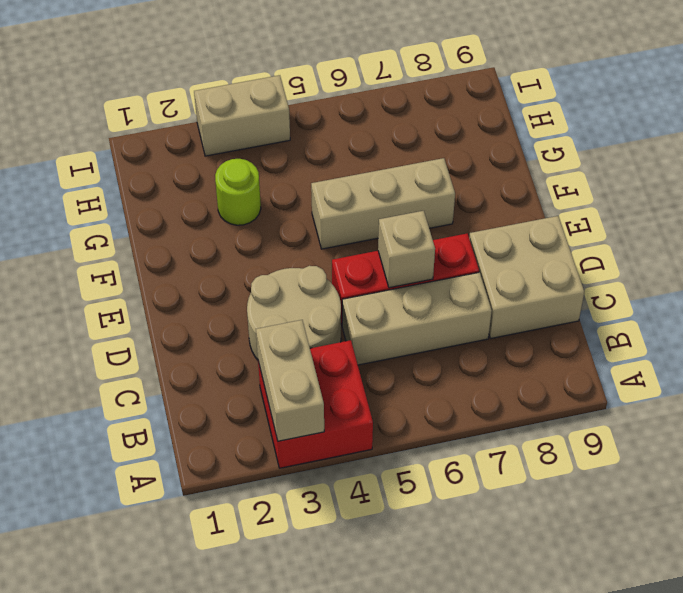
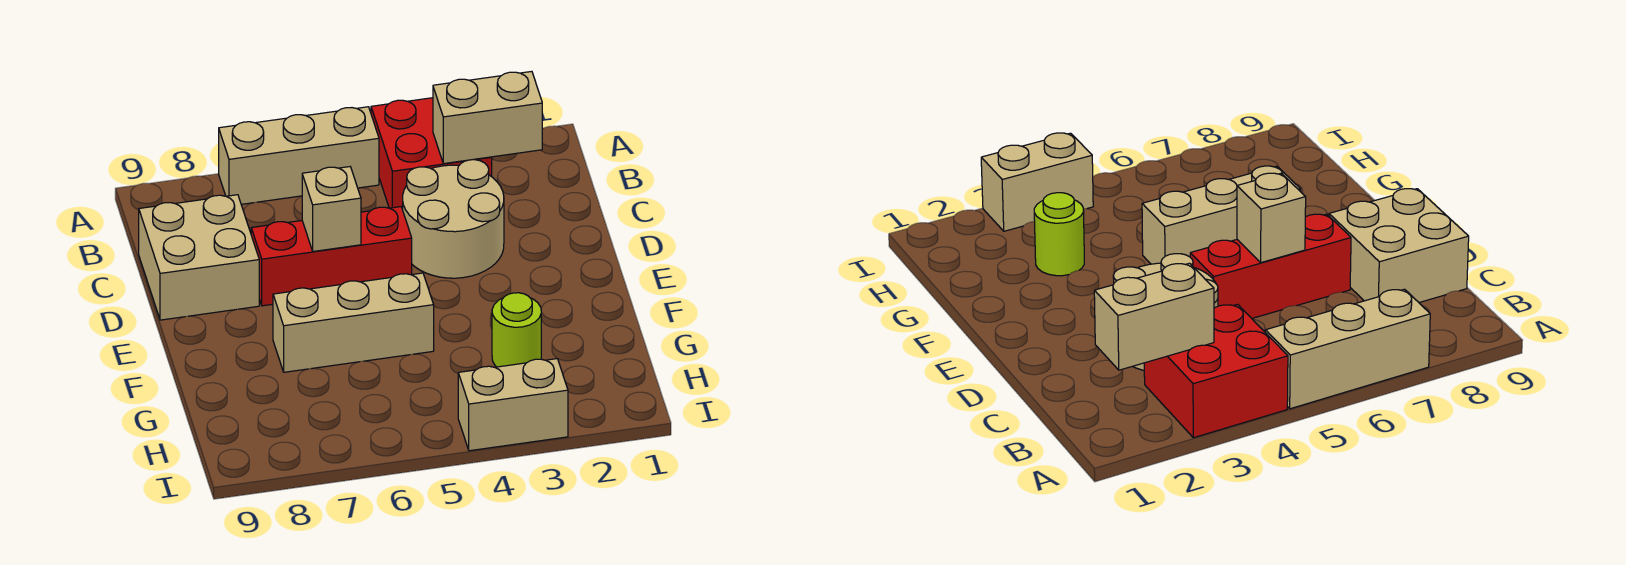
tan 1x2 brick [256,320,324,441] -> tan 1x2 brick turned to [433,71,542,164]
tan 1x3 brick [342,272,492,365] -> tan 1x3 brick moved to [219,107,379,204]

